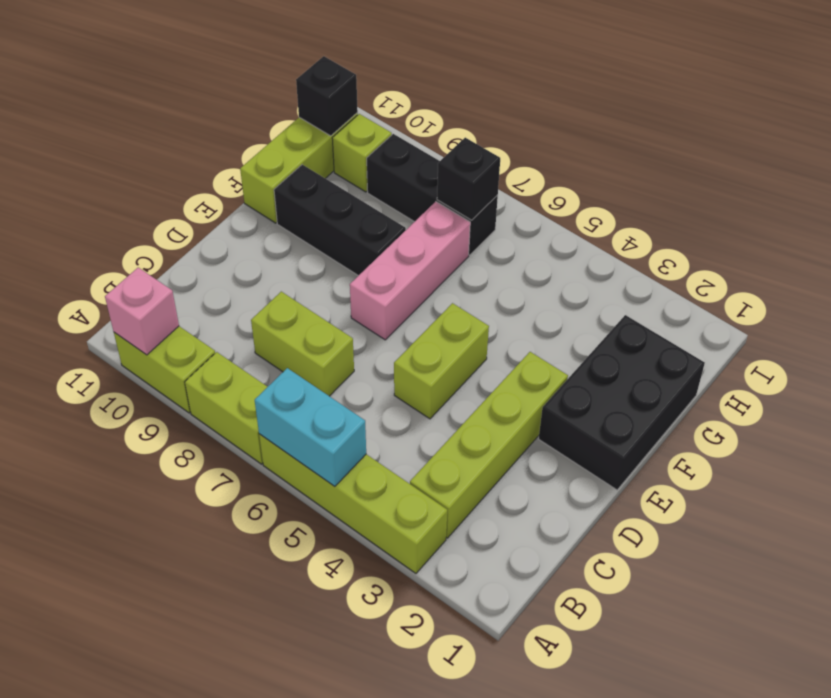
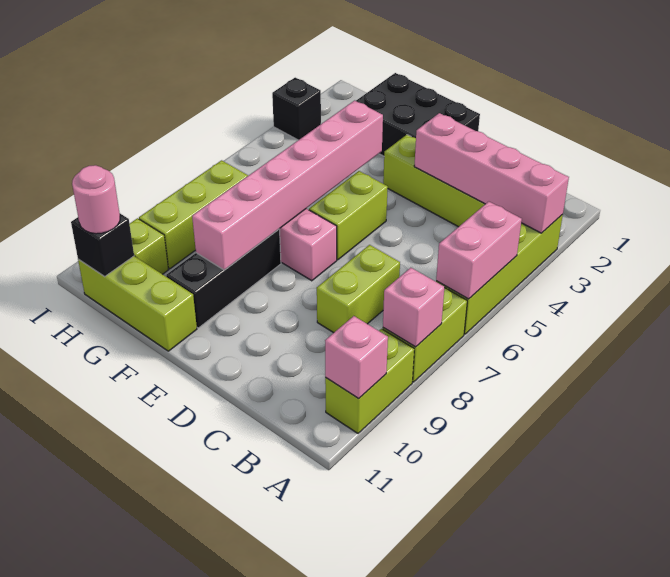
none -> pink 1x4 brick [414,113,569,233]
cyan 1x2 brick [255,368,366,486] -> pink 1x2 brick [436,202,522,299]
none -> pink 1x1 brick [383,268,444,347]
lime 1x2 brick [394,303,489,419] -> lime 1x2 brick turned to [309,171,388,260]
none -> pink 1x6 brick [192,100,383,270]
black 1x3 brick [367,134,498,255] -> lime 1x3 brick [139,160,248,269]
black 1x1 brick [437,138,500,220] -> black 1x1 brick moved to [272,78,321,140]
none -> pink 1x1 round brick [72,165,120,234]

